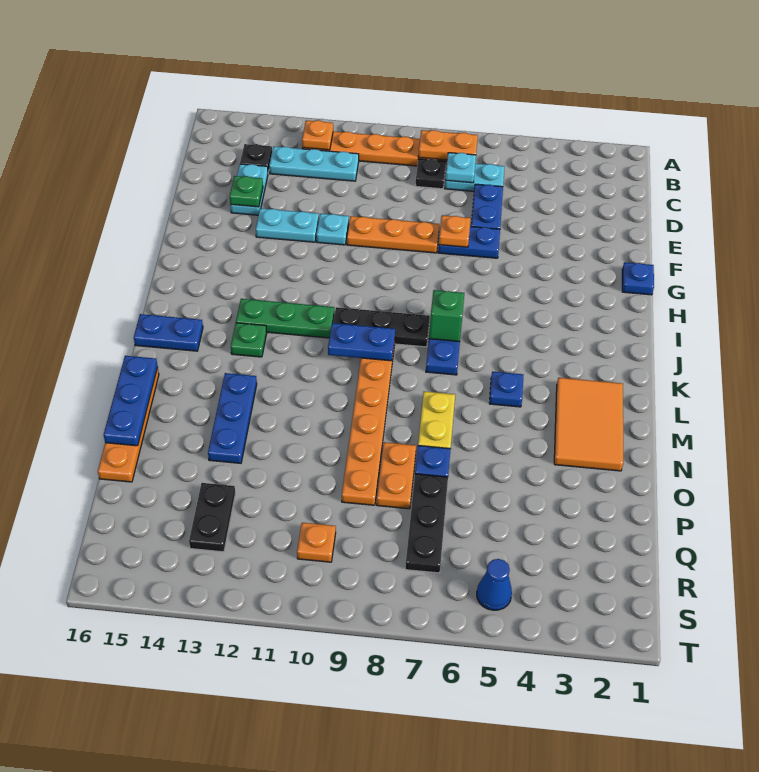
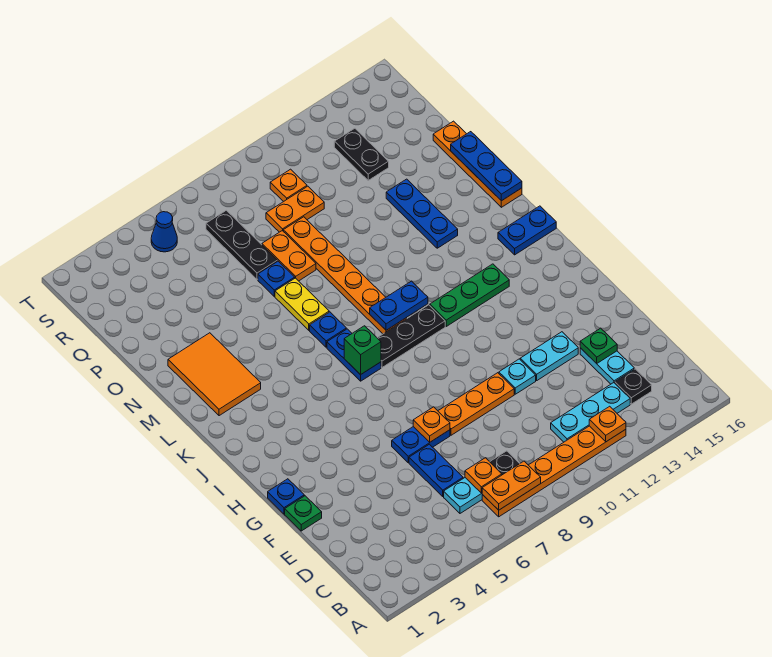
cyan 1x1 plate [446,153,476,183] -> orange 1x1 plate [465,458,502,493]
green 1x1 plate [231,323,267,357] -> green 1x1 plate moved to [285,496,322,531]
blue 1x1 plate [489,372,523,407] -> blue 1x1 plate moved to [310,312,346,347]
none -> orange 1x2 plate [266,186,324,232]

